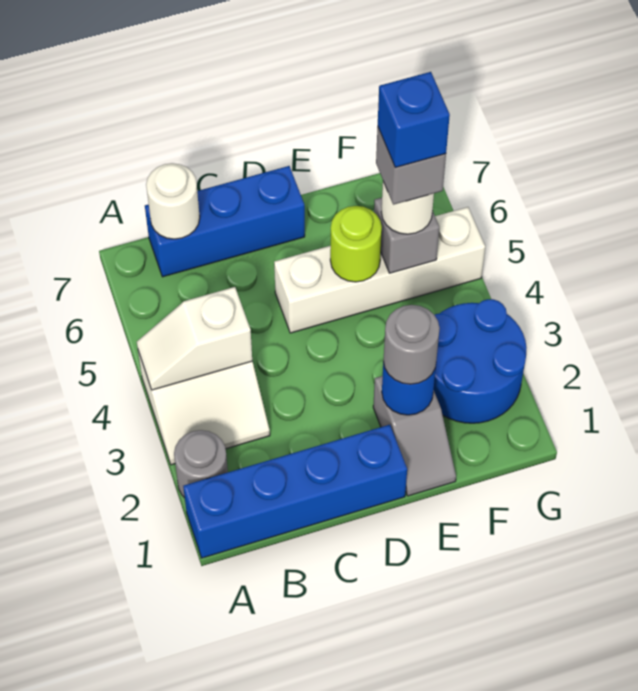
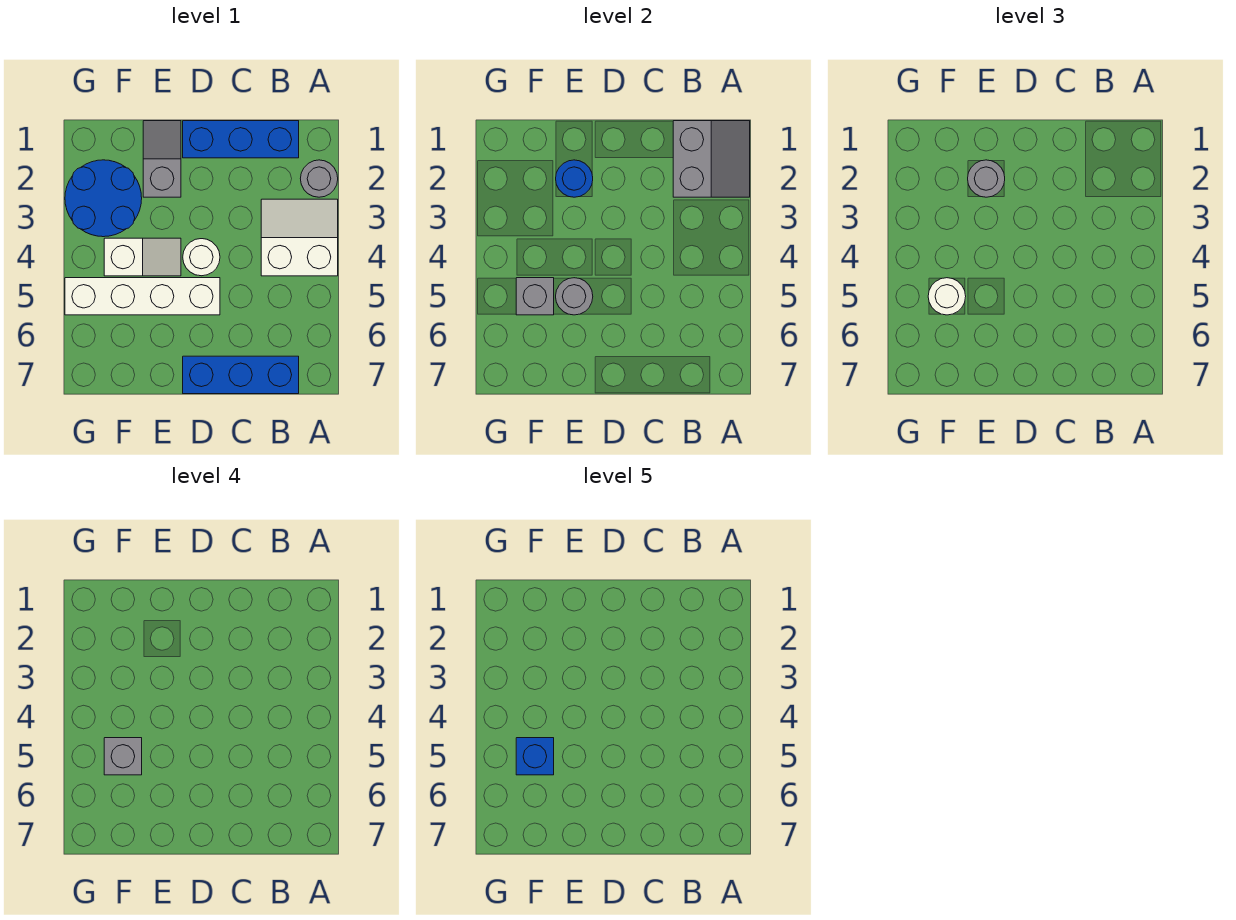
blue 1x4 brick [183,425,407,558] -> blue 1x3 brick [183,121,299,158]
none -> grey 2x2 slope [673,121,750,197]
white 1x2 slope [137,287,252,390] -> white 1x2 slope moved to [104,238,181,276]
white 1x1 round brick [146,163,200,239] -> white 1x1 round brick moved to [183,239,220,276]
lime 1x1 round brick [330,206,382,282] -> grey 1x1 round brick [556,278,593,315]

